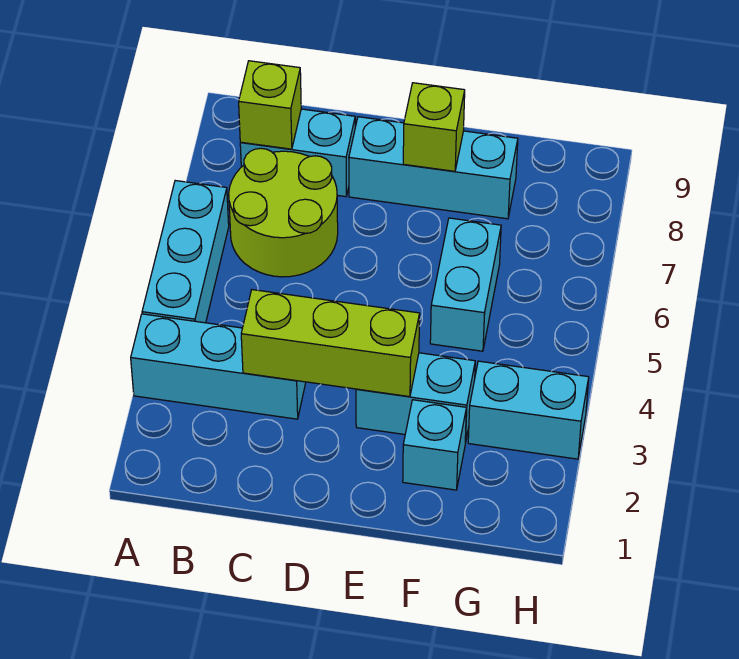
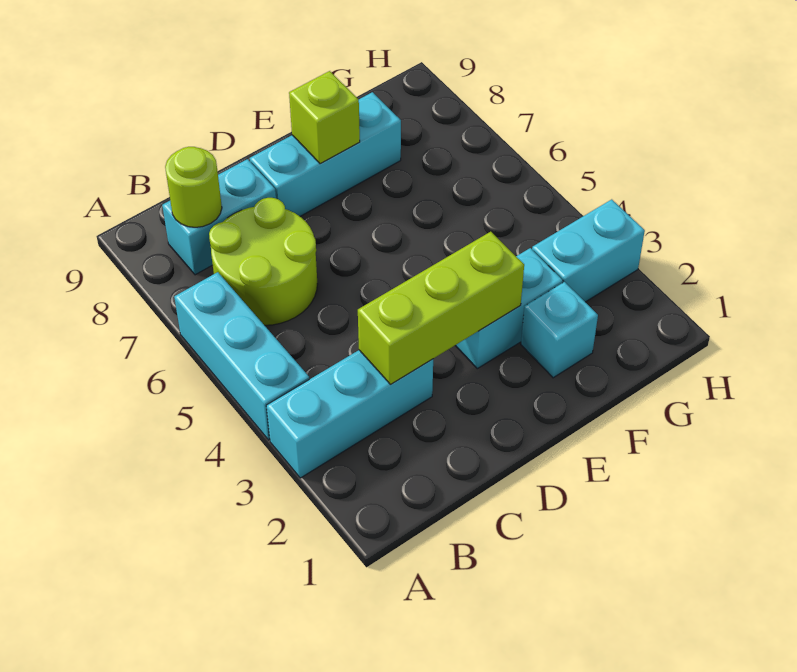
lime 1x1 brick [239,61,301,149] -> lime 1x1 round brick [165,147,222,227]
cyan 1x2 brick [430,218,501,351] -> none

